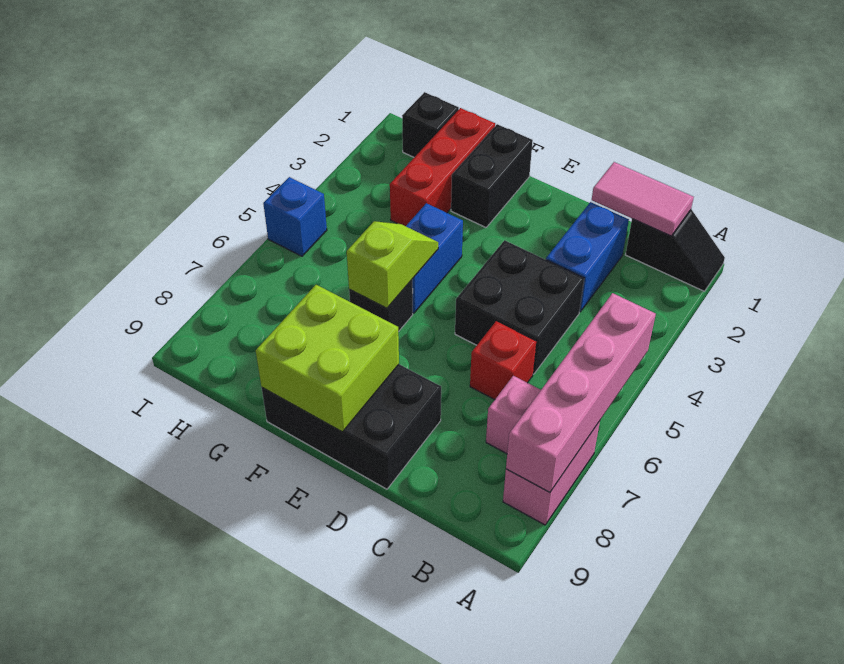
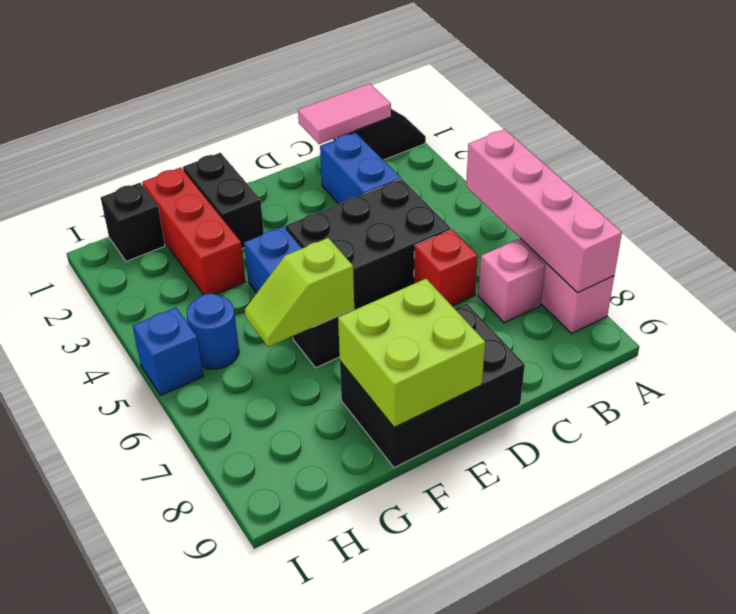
black 2x2 brick [455,240,584,374] -> black 2x3 brick [286,179,451,310]
lime 1x2 slope [347,221,438,308] -> lime 1x2 slope turned to [245,238,354,347]
none -> blue 1x1 round brick [186,294,239,369]

